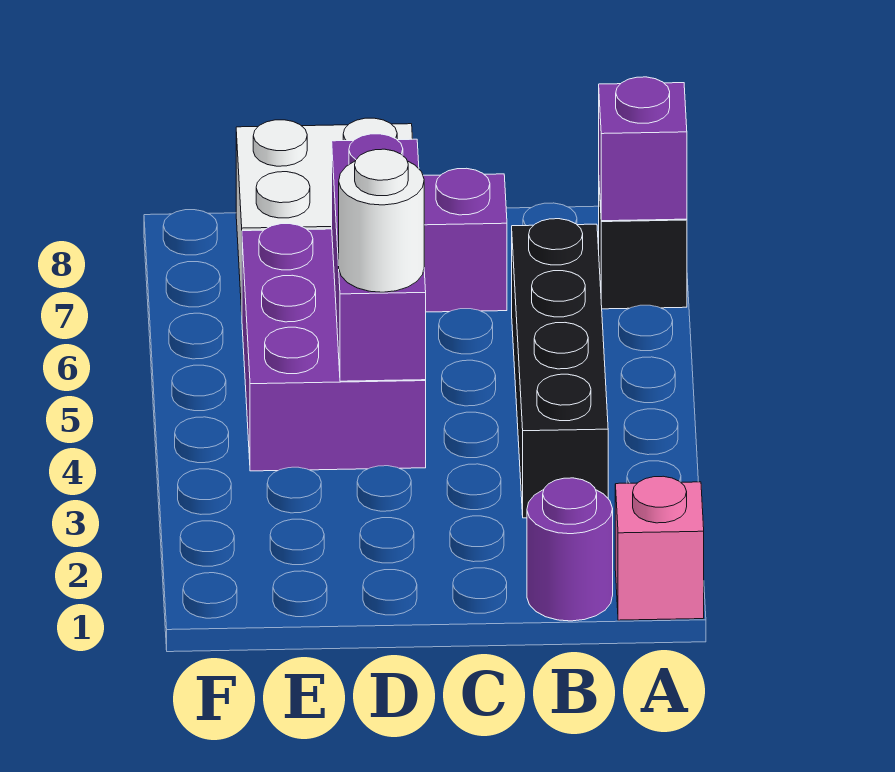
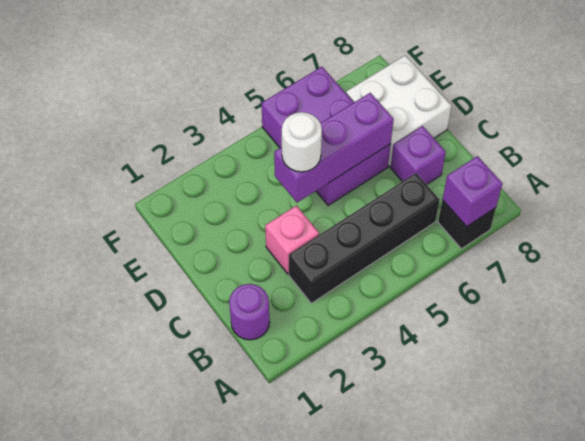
pink 1x1 brick [615,476,704,620] -> pink 1x1 brick moved to [265,206,319,274]
purple 2x3 brick [242,224,426,471] -> purple 2x3 brick turned to [261,67,391,205]

